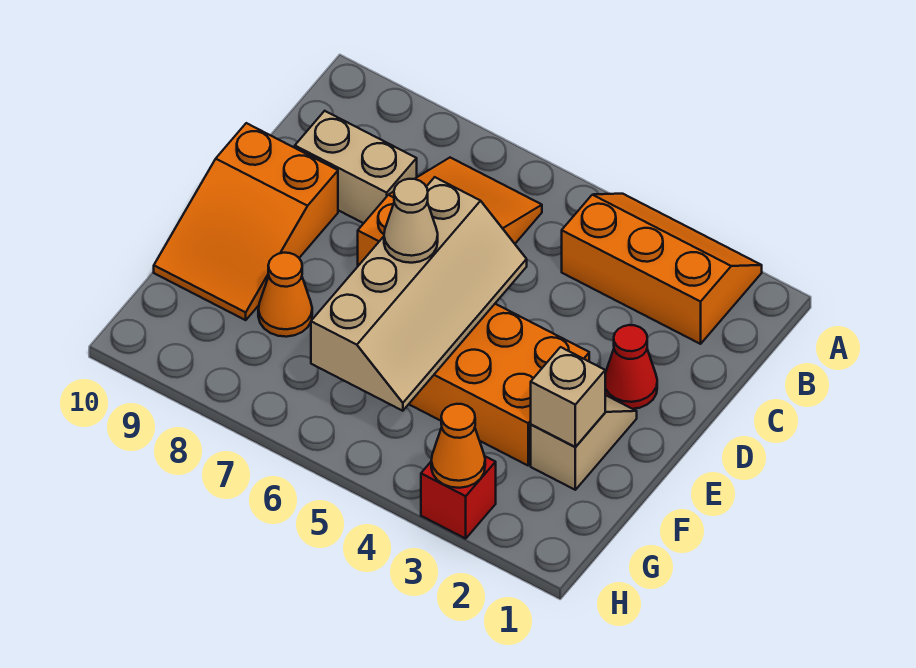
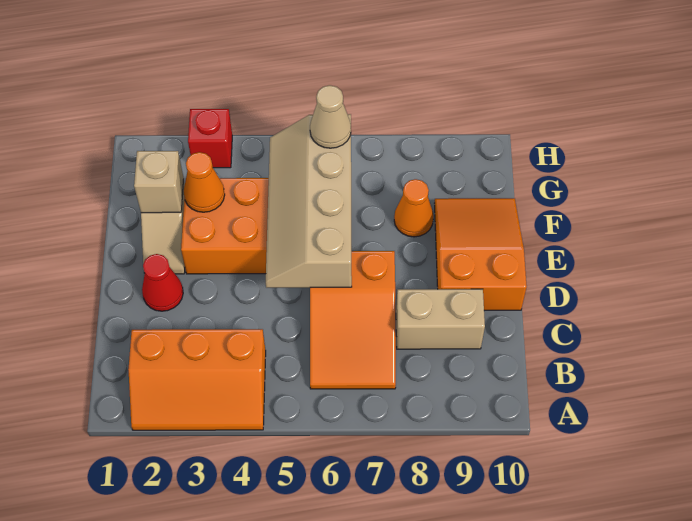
tan 1x1 cone [384,179,438,263] -> tan 1x1 cone moved to [310,85,351,148]
orange 1x1 cone [431,404,485,488] -> orange 1x1 cone moved to [184,152,225,212]

